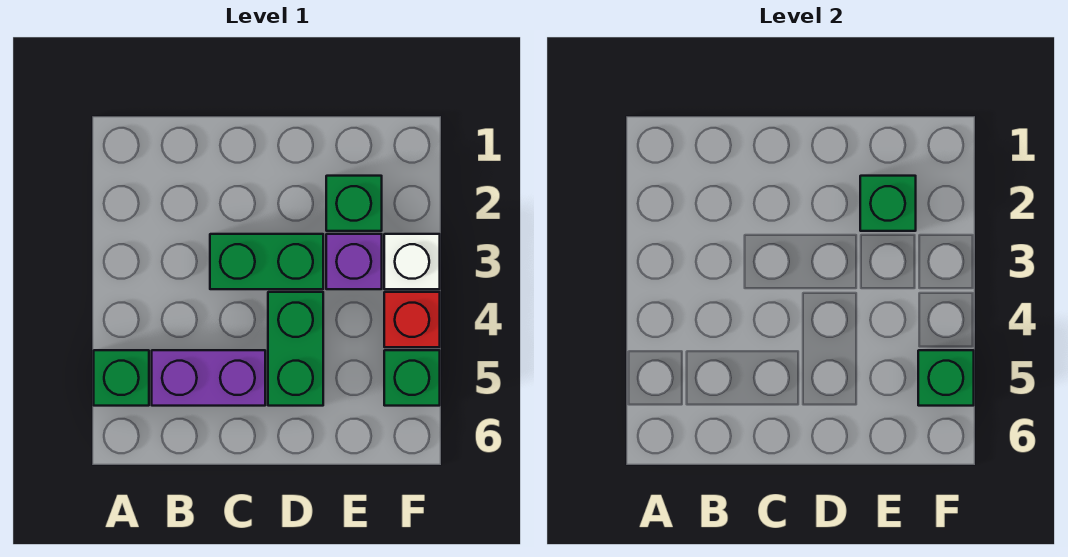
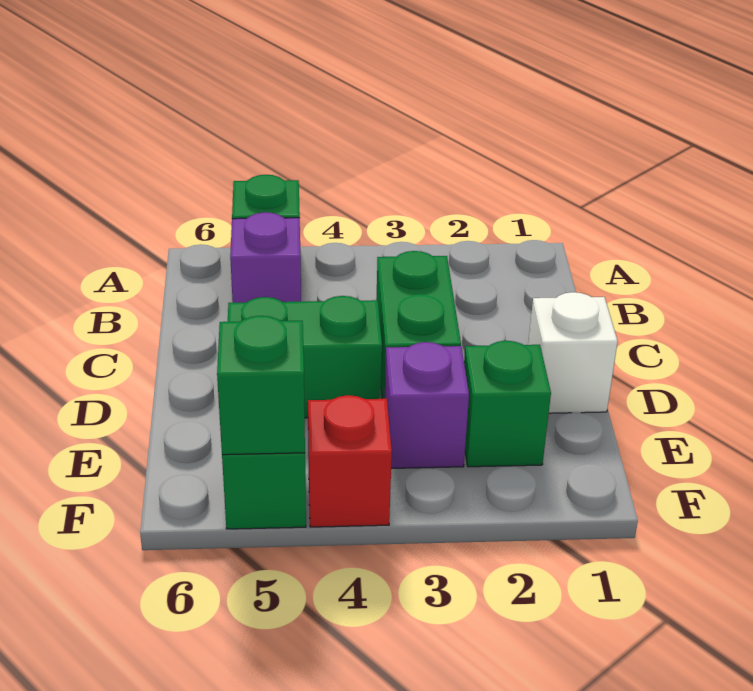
purple 1x2 brick [152,350,265,406] -> purple 1x1 brick [230,212,301,303]
green 1x1 brick [860,176,916,231] -> none
white 1x1 brick [384,234,440,289] -> white 1x1 brick moved to [528,292,618,413]

